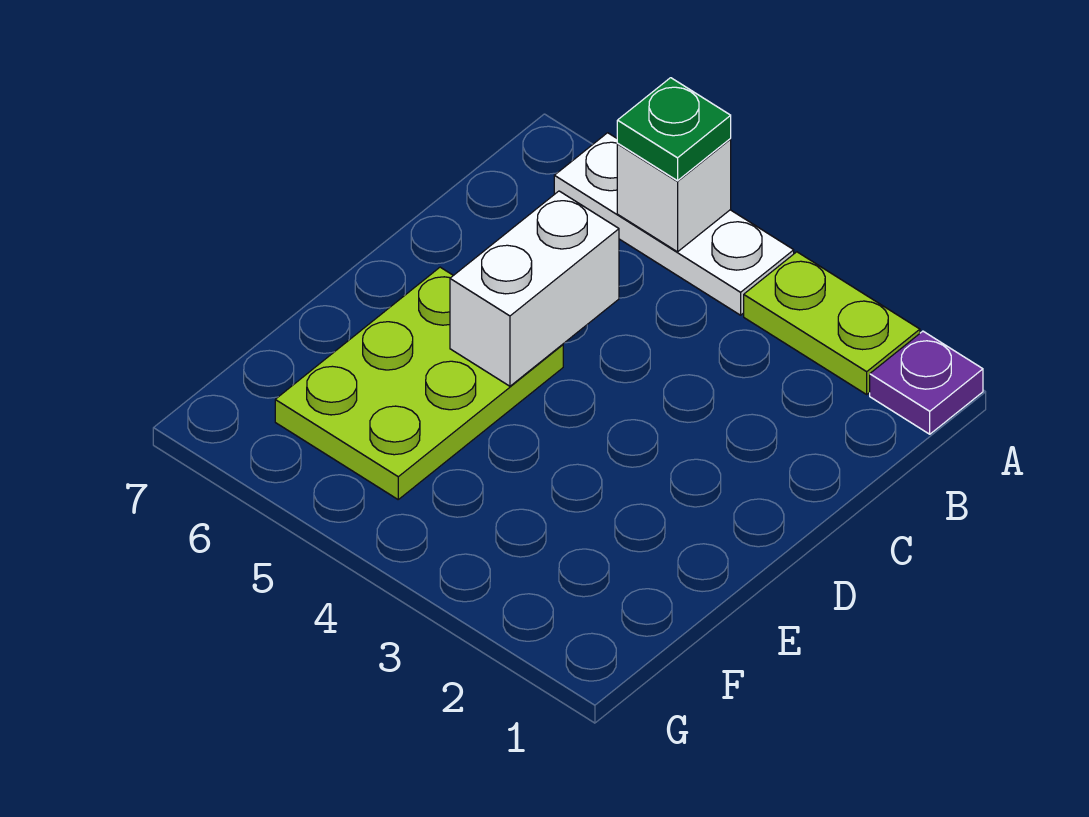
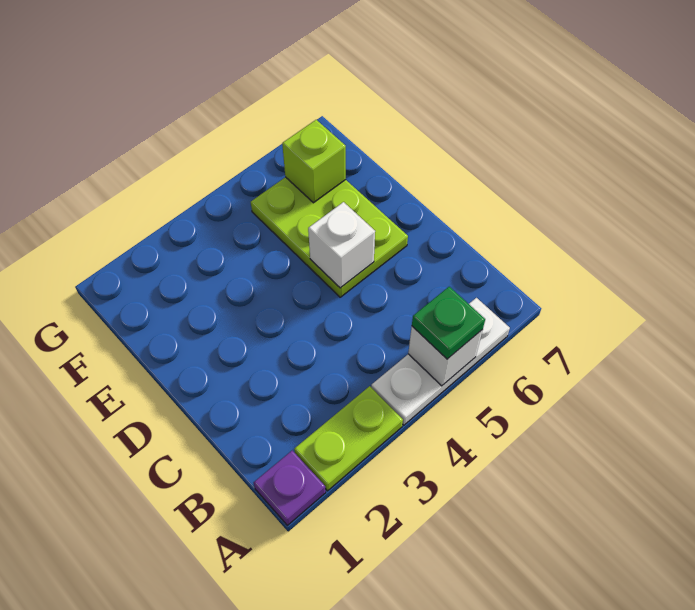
white 1x2 brick [450,191,619,386] -> white 1x1 brick [308,202,375,288]
none -> lime 1x1 brick [282,120,346,203]

